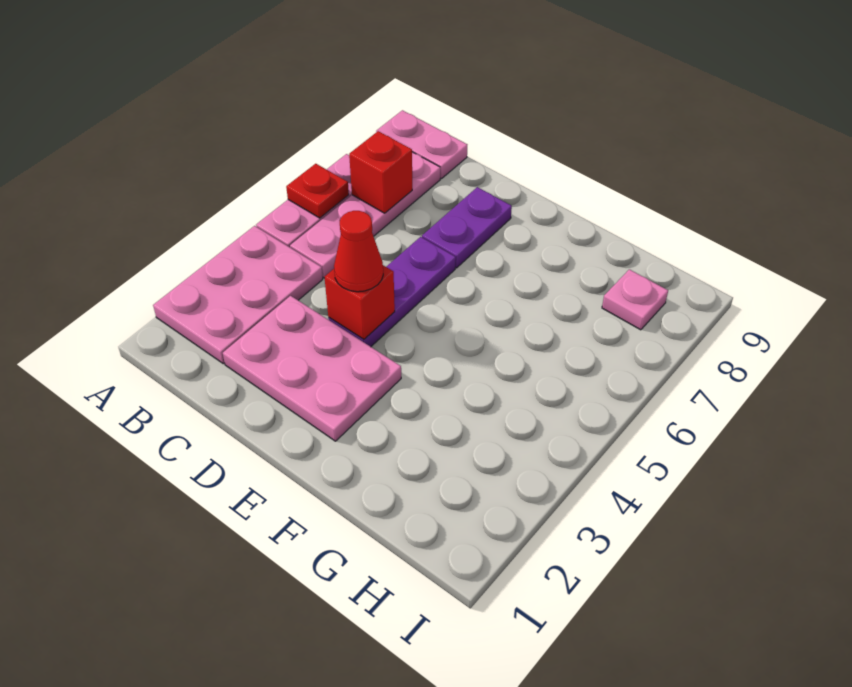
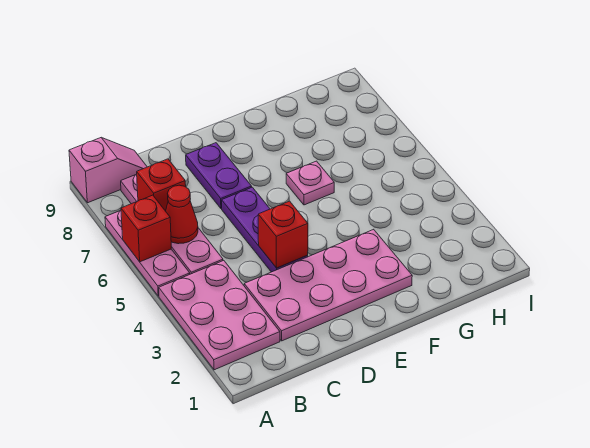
red 1x1 plate [286,164,349,218] -> red 1x1 brick [121,195,171,262]
pink 1x2 plate [376,110,467,179] -> pink 1x2 slope [69,138,147,203]
pink 2x3 plate [223,296,401,441] -> pink 2x4 plate [244,229,412,341]
red 1x1 cone [334,211,383,292] -> red 1x1 cone moved to [166,185,198,244]
pink 1x1 plate [602,269,668,330] -> pink 1x1 plate moved to [286,161,334,205]

